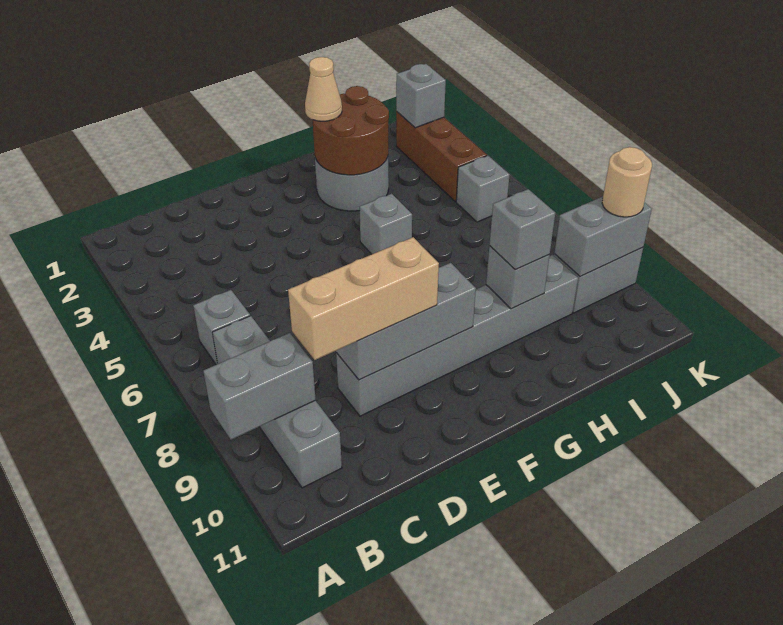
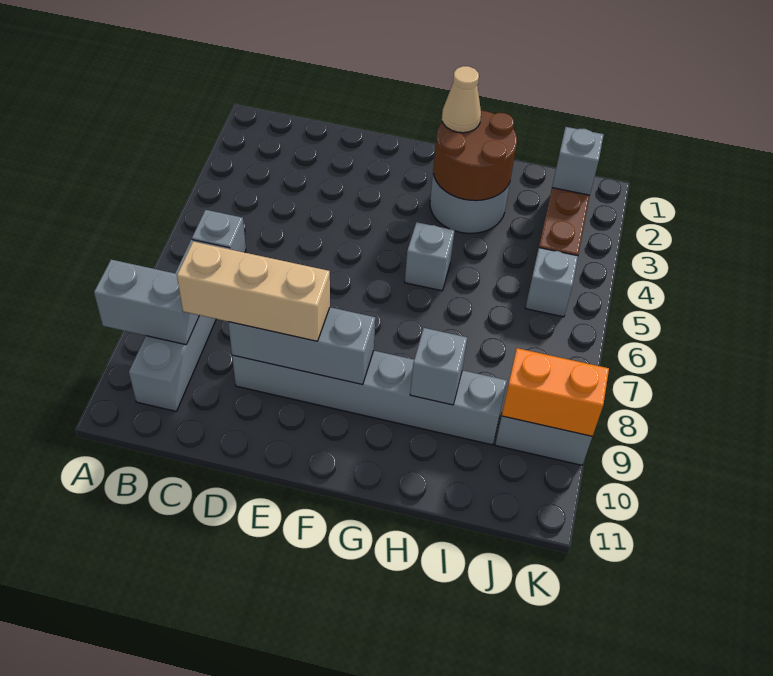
grey 1x1 brick [489,189,555,269] -> none
grey 1x2 brick [554,196,652,277] -> orange 1x2 brick [502,348,609,436]
tan 1x1 round brick [602,147,652,217] -> none

